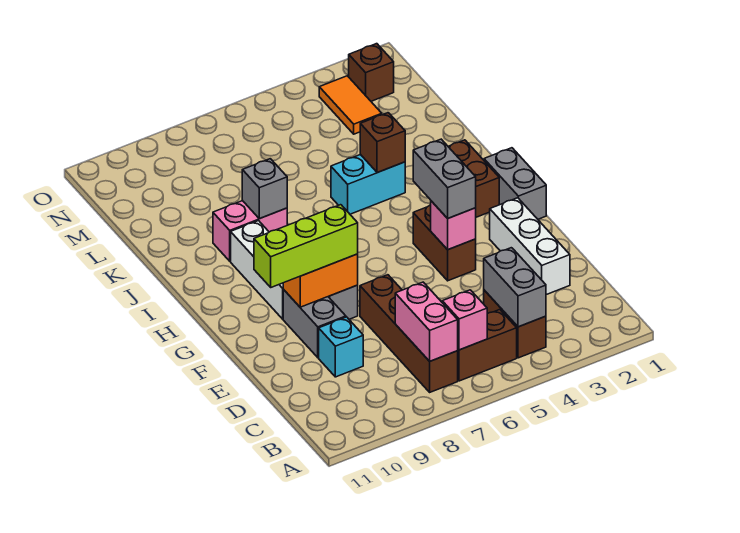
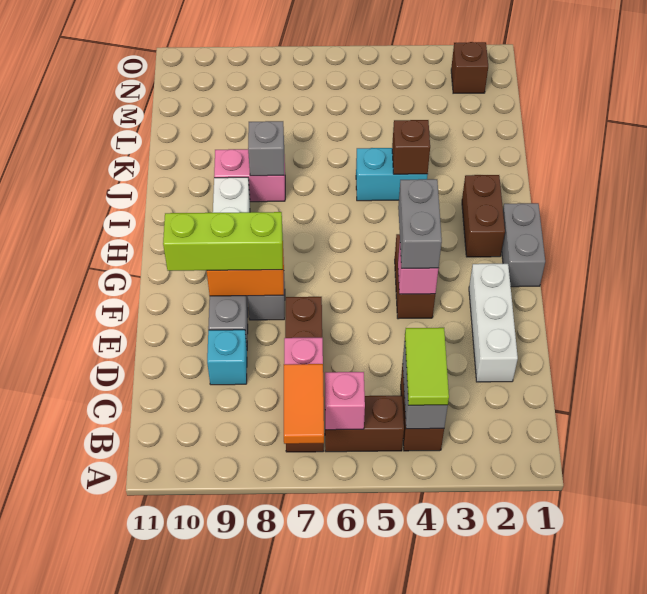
none -> lime 1x2 tile [405,328,449,405]
orange 1x2 tile [319,76,382,134] -> orange 1x2 tile moved to [284,364,324,444]

